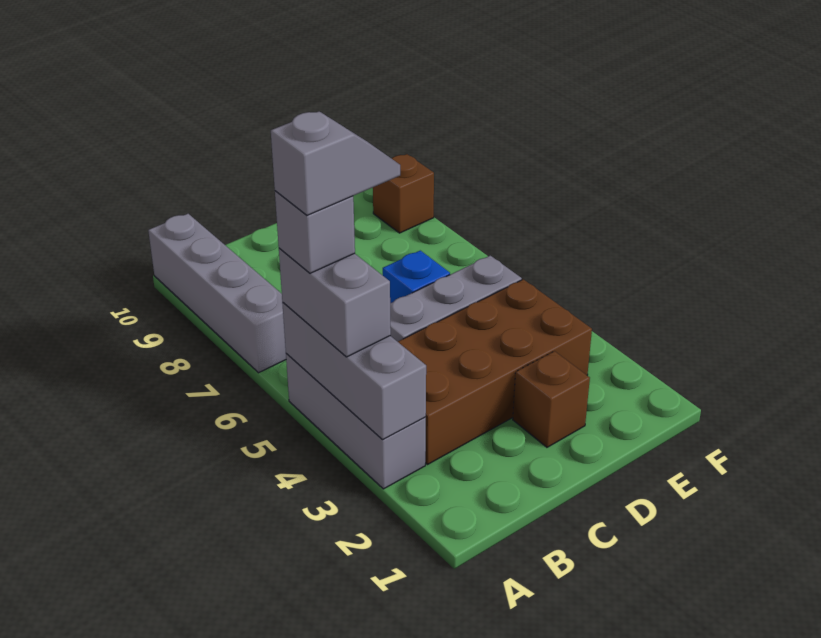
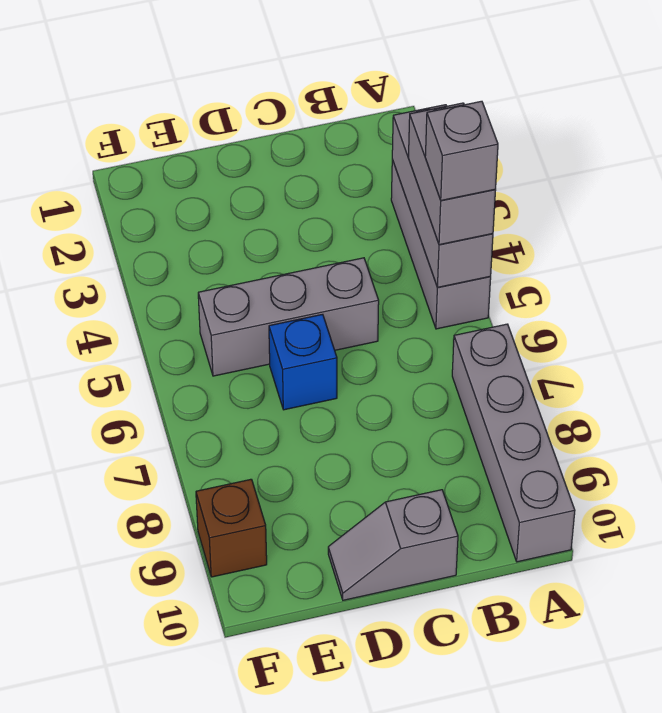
grey 1x2 slope [271,111,400,215] -> grey 1x2 slope moved to [328,490,458,600]
brown 2x4 brick [398,279,592,465] -> none
brown 1x1 brick [513,351,590,447] -> none

